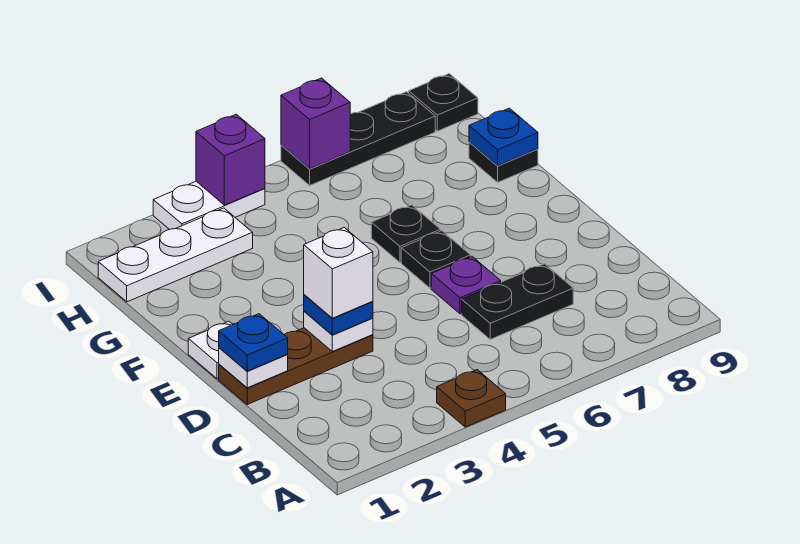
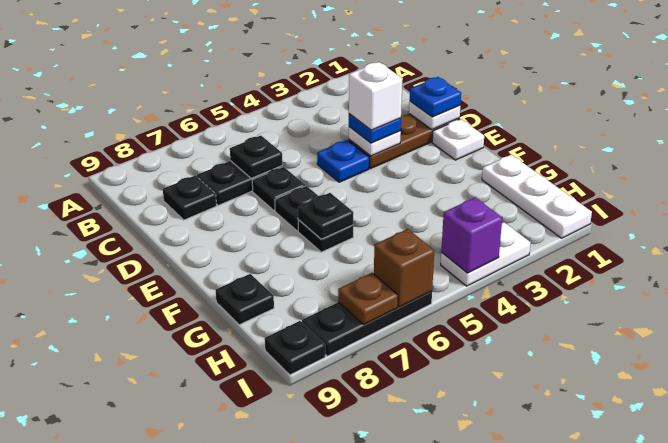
brown 1x1 plate [437,370,506,427] -> brown 1x1 plate moved to [338,273,398,325]
none -> black 1x1 plate [230,136,282,179]
none -> black 1x1 plate [163,175,217,220]
purple 1x1 plate [431,256,501,314] -> black 1x1 plate [252,167,305,211]
none -> black 1x1 plate [298,193,354,239]
blue 1x1 plate [469,108,538,166] -> blue 1x1 plate moved to [317,140,369,182]
white 1x3 plate [98,208,253,302] -> white 1x3 plate turned to [482,155,592,238]
purple 1x1 brick [281,78,350,169] -> brown 1x1 brick [374,229,434,307]

